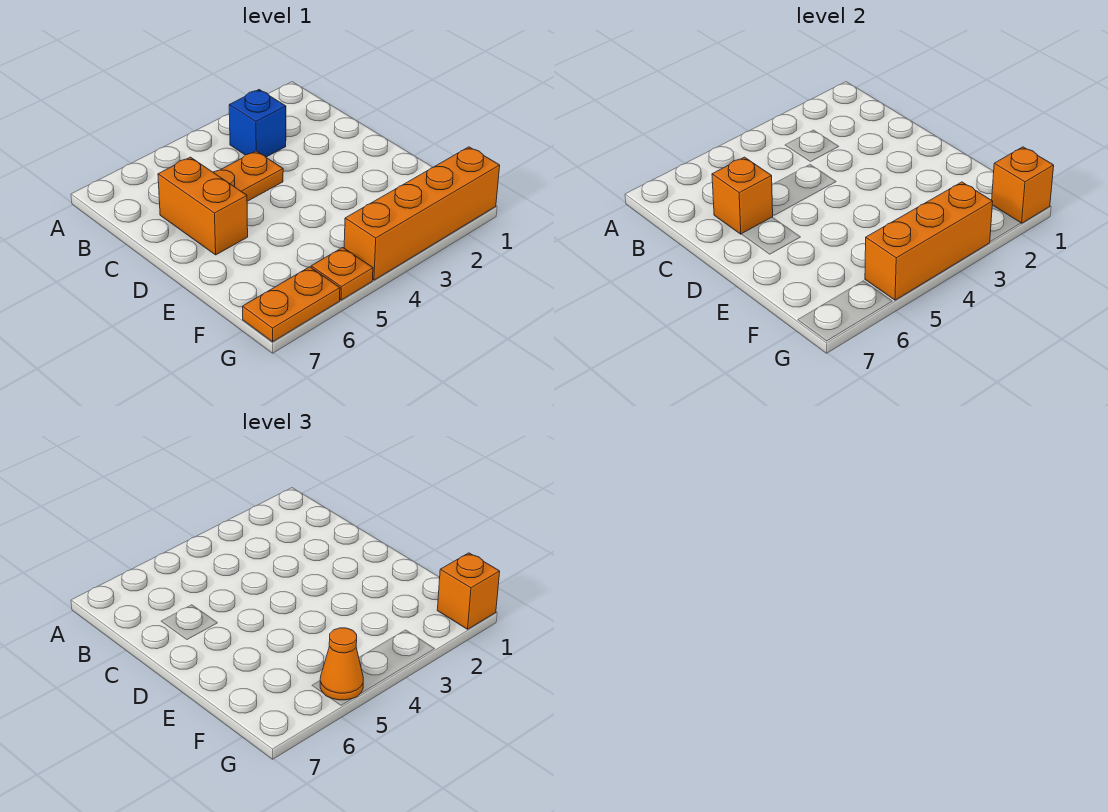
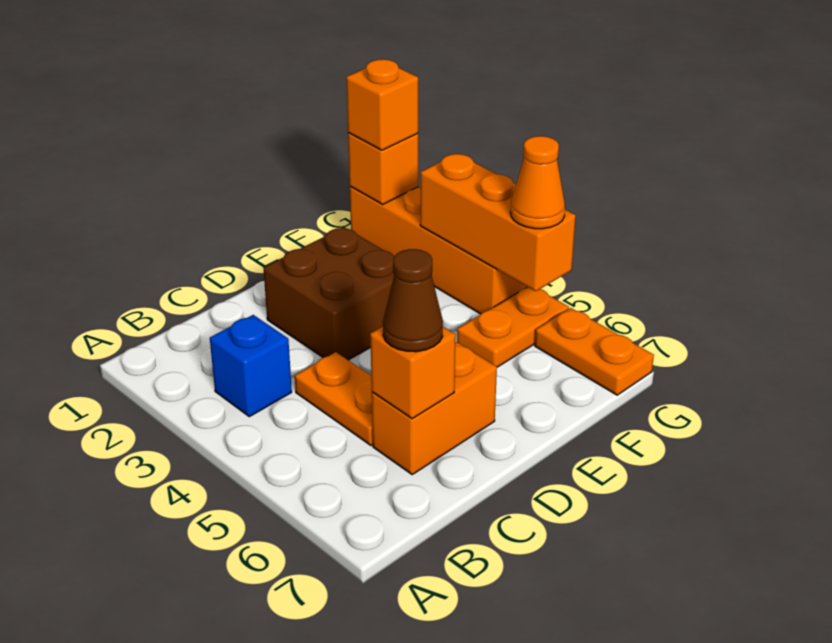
none -> brown 1x1 cone [383,249,443,352]
none -> brown 2x2 brick [264,227,394,360]
orange 1x1 plate [311,248,373,300] -> orange 1x2 plate [457,287,569,367]

